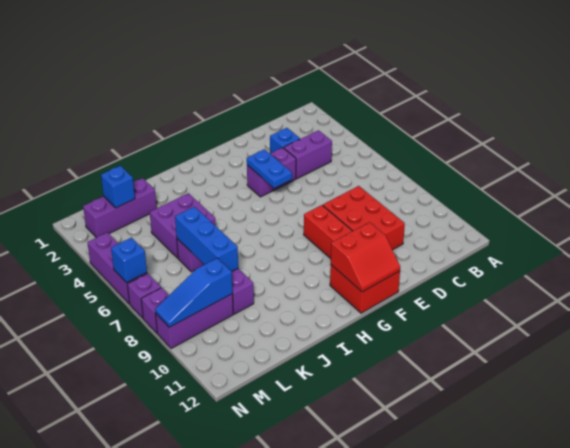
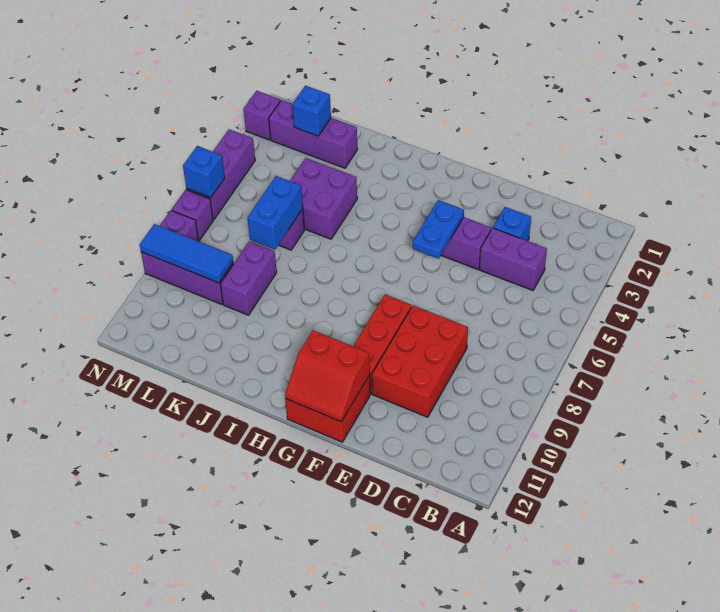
blue 1x3 brick [175,207,238,271] -> blue 1x2 brick [248,176,303,249]
blue 1x3 slope [155,258,233,327] -> blue 1x3 tile [140,224,233,283]
none -> purple 1x1 brick [244,91,280,140]

